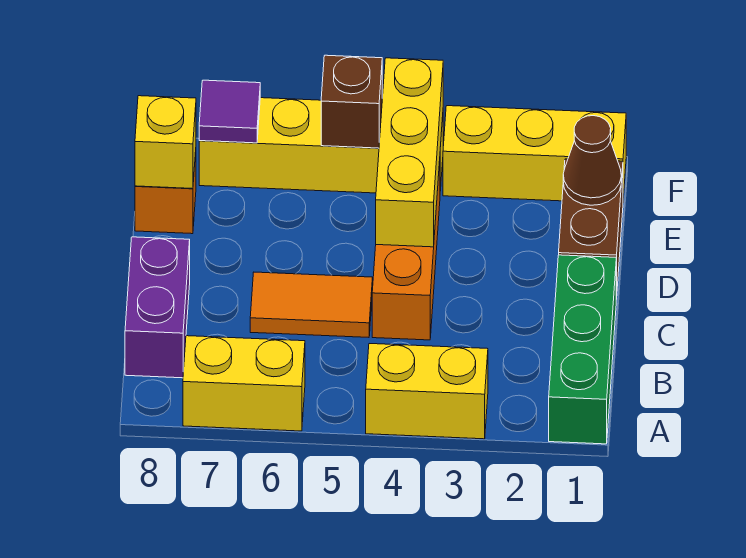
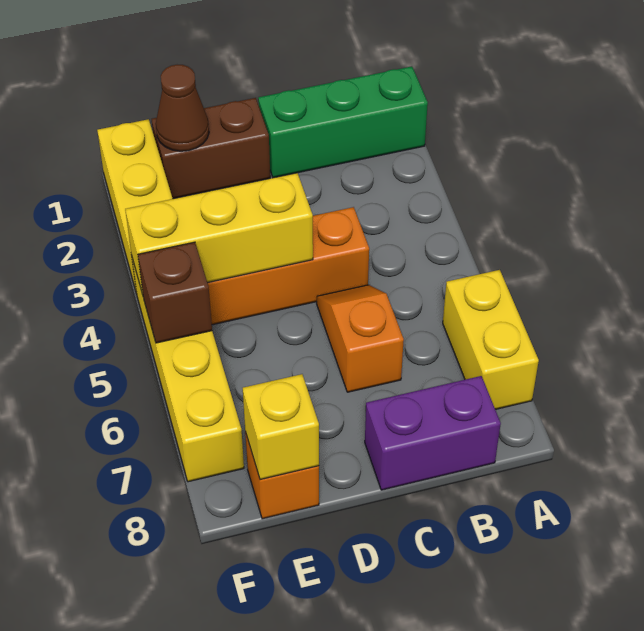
yellow 1x2 brick [366,344,488,439] -> none
orange 1x2 tile [250,272,373,337] -> orange 1x2 slope [317,285,404,392]
purple 1x1 tile [199,80,260,143] -> none

